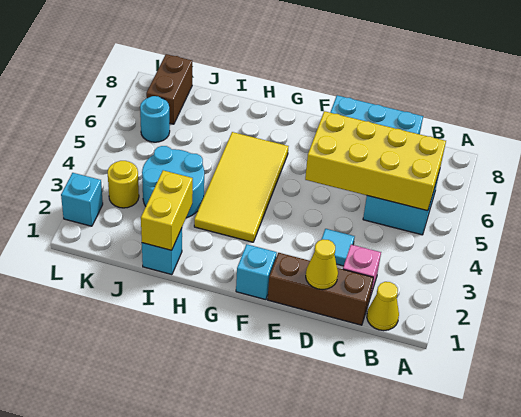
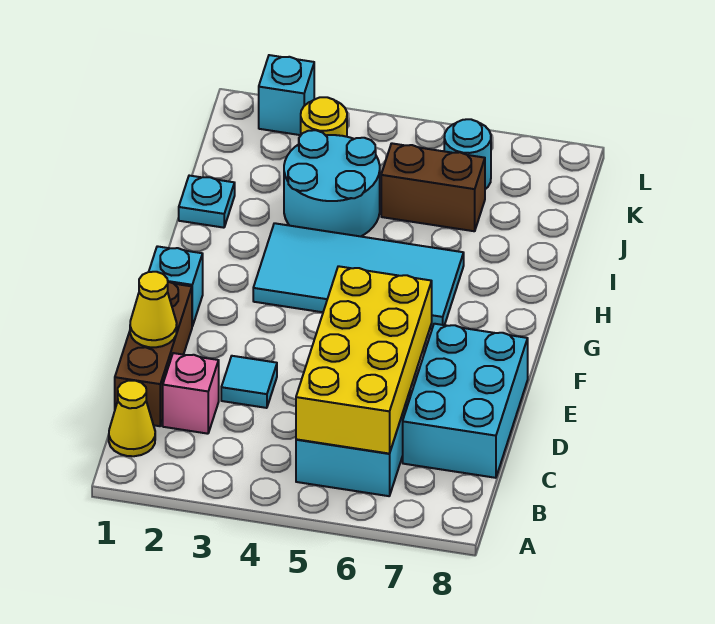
yellow 2x4 tile [194,132,289,242] -> cyan 2x4 tile [253,223,464,329]
cyan 1x1 brick [142,228,182,275] -> cyan 1x1 plate [179,176,235,228]
yellow 1x2 brick [141,170,193,250] -> none
brown 1x2 brick [146,54,192,124] -> brown 1x2 brick moved to [381,143,485,231]

